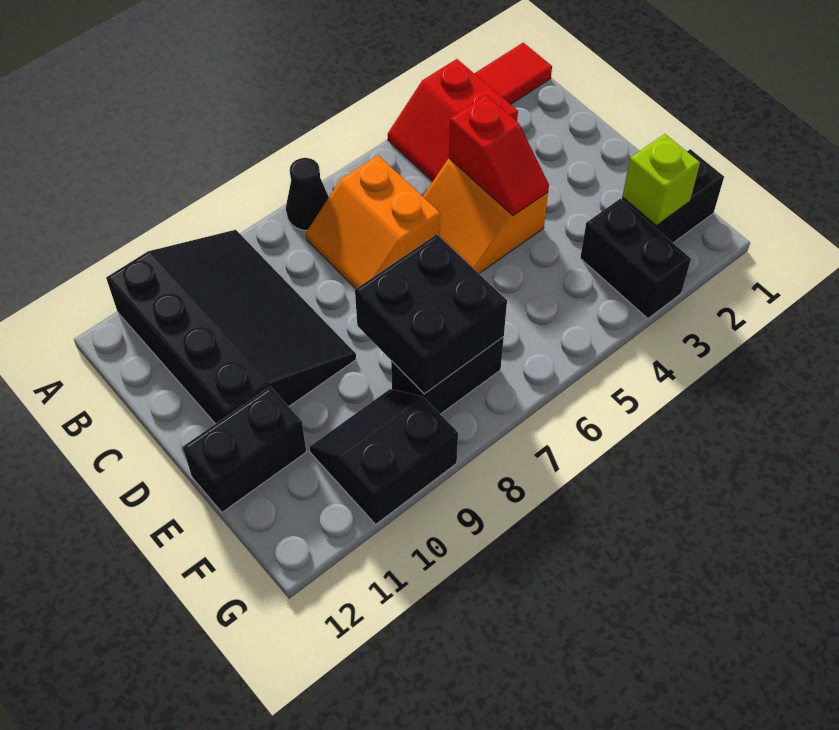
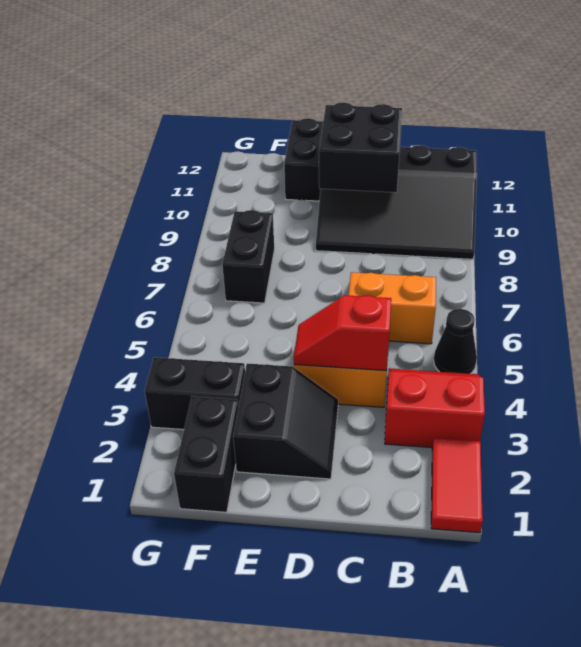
black 1x1 cone [286,158,329,230] -> black 1x1 cone moved to [434,309,477,374]
black 2x2 brick [355,234,507,394] -> black 2x2 brick moved to [319,102,402,192]
lime 1x1 brick [622,134,700,226] -> none
black 2x2 slope [309,389,458,524] -> black 2x2 slope moved to [233,363,338,479]

